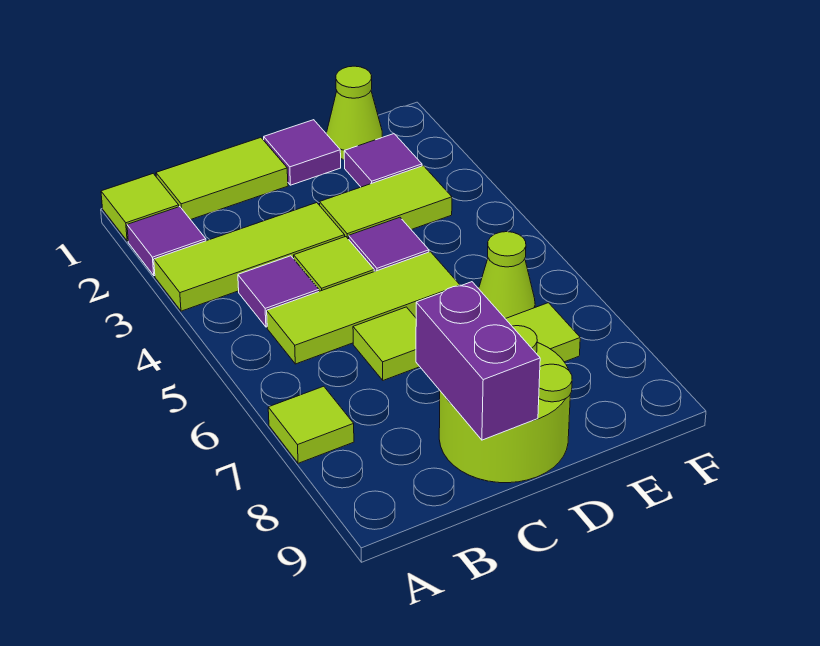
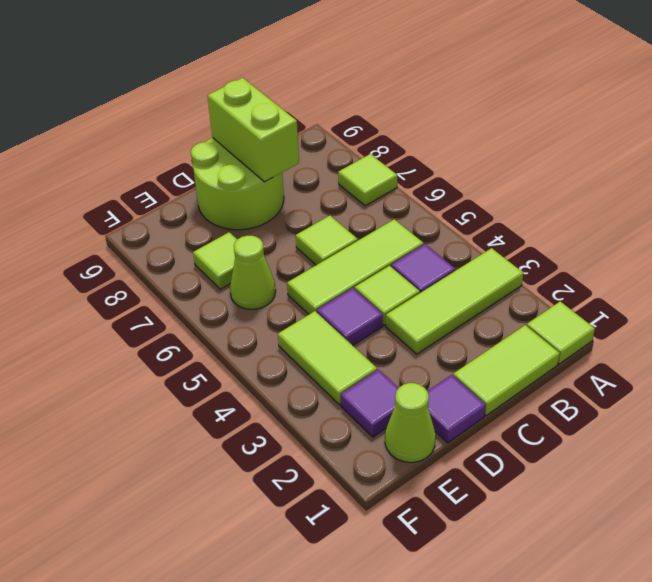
purple 1x1 tile [127,207,206,276] -> none
purple 1x2 brick [416,282,540,440] -> lime 1x2 brick [207,78,299,182]
lime 1x2 tile [320,166,452,239] -> lime 1x2 tile turned to [278,311,377,405]

